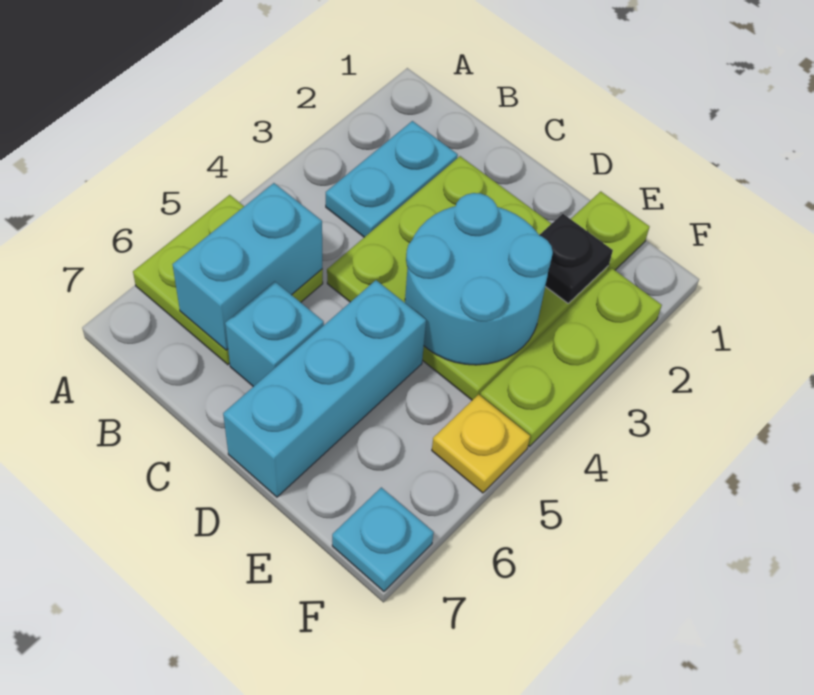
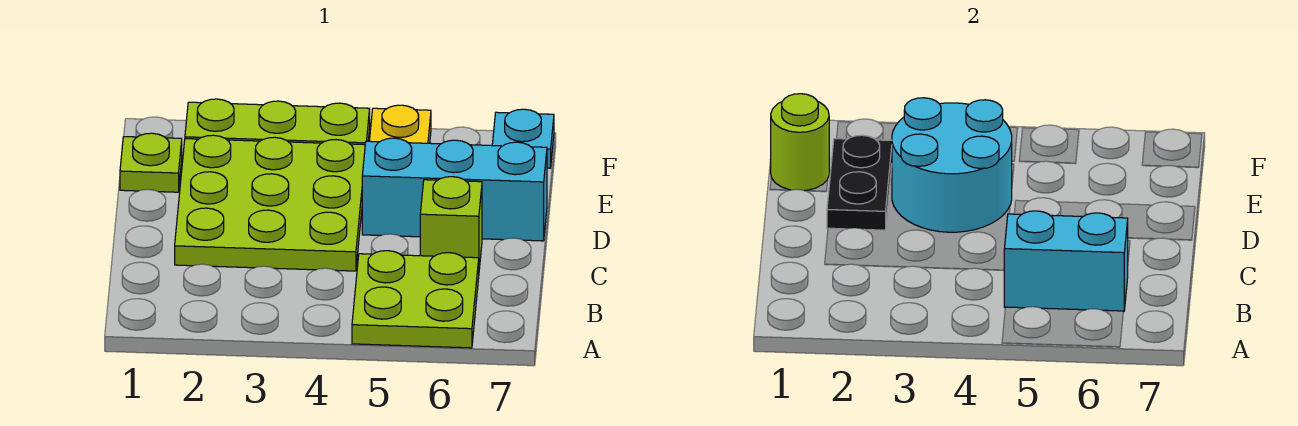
cyan 1x2 plate [326,121,458,237] -> none
cyan 1x1 brick [225,281,324,387] -> lime 1x1 brick [420,177,482,269]
none -> lime 1x1 round brick [771,94,829,191]
black 1x1 plate [539,214,613,304] -> black 1x2 plate [827,135,892,230]

